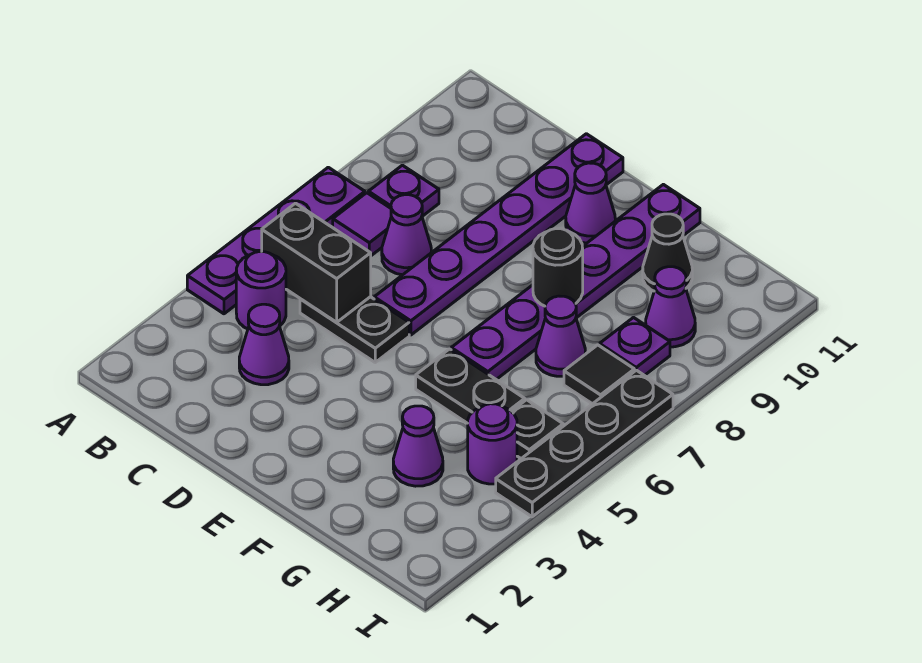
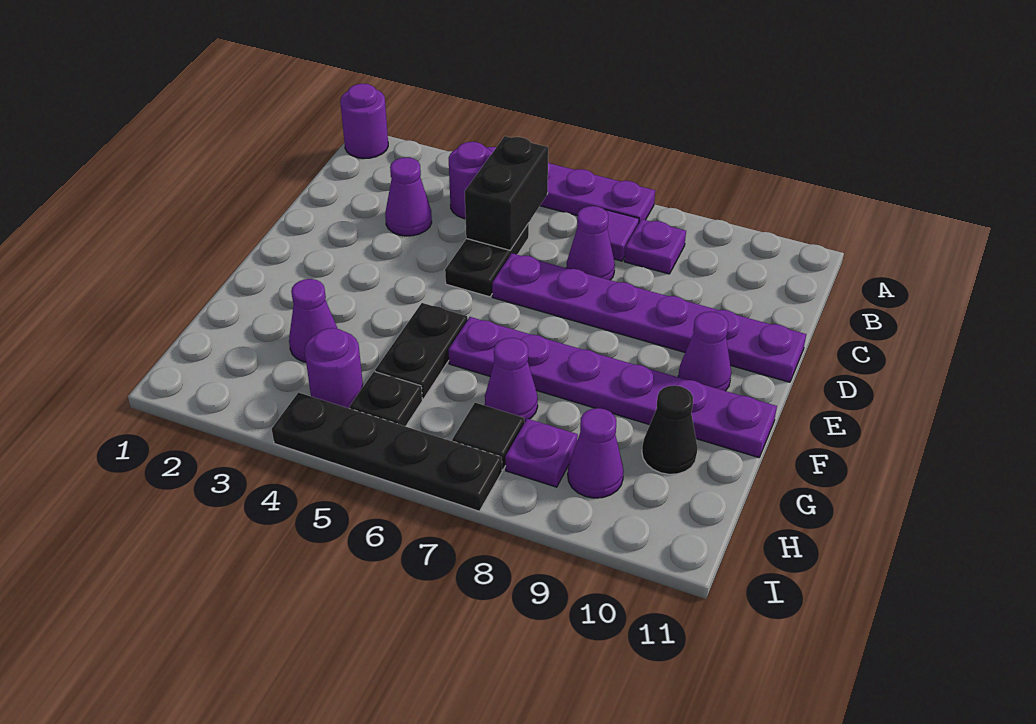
none -> purple 1x1 round brick [340,84,388,159]
black 1x1 round brick [533,229,583,306] -> none

